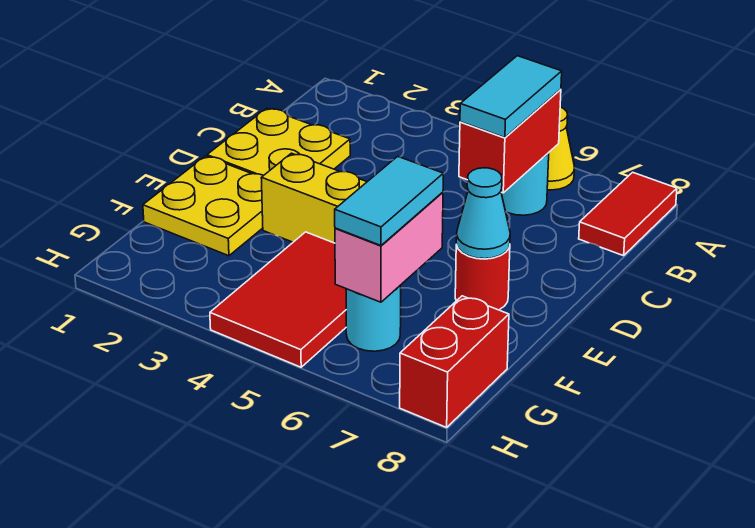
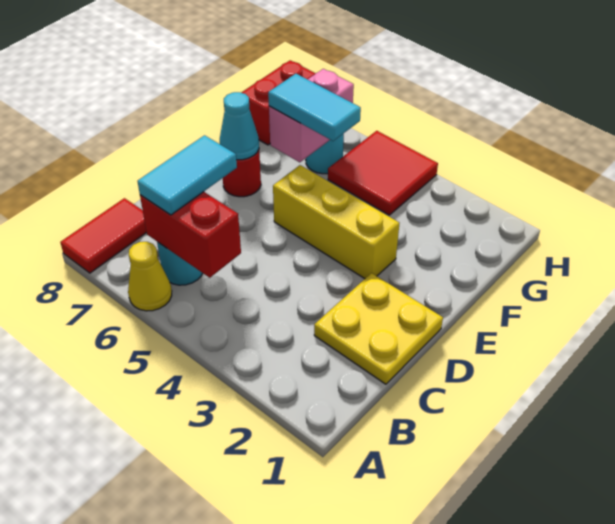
red 1x2 brick [459,89,561,193] -> red 1x2 brick turned to [140,192,241,278]
yellow 2x2 plate [143,156,264,256] -> none
red 2x3 tile [210,232,346,367] -> red 2x2 tile [328,131,438,215]
cyan 1x2 tile [335,156,443,245] -> cyan 1x2 tile turned to [268,74,361,141]

